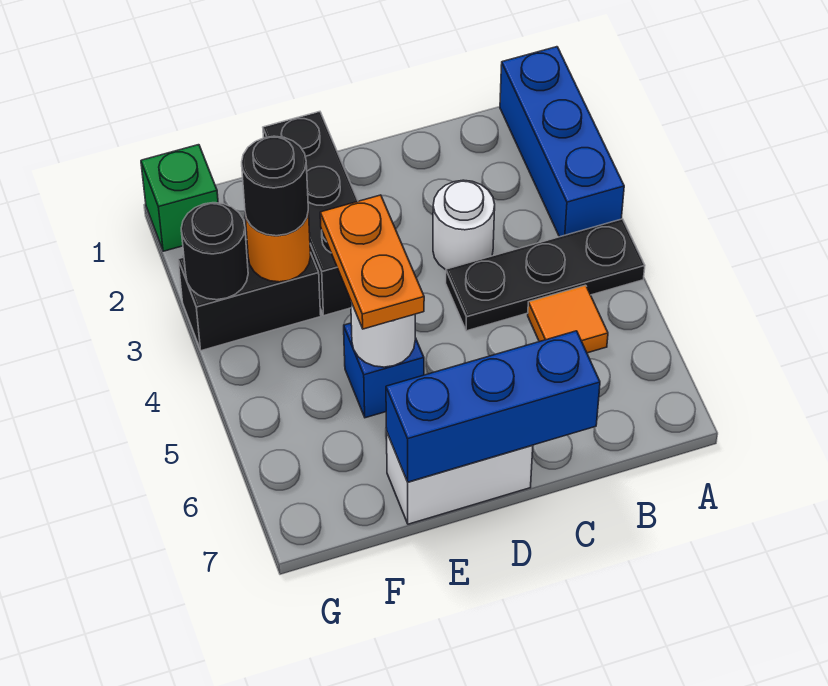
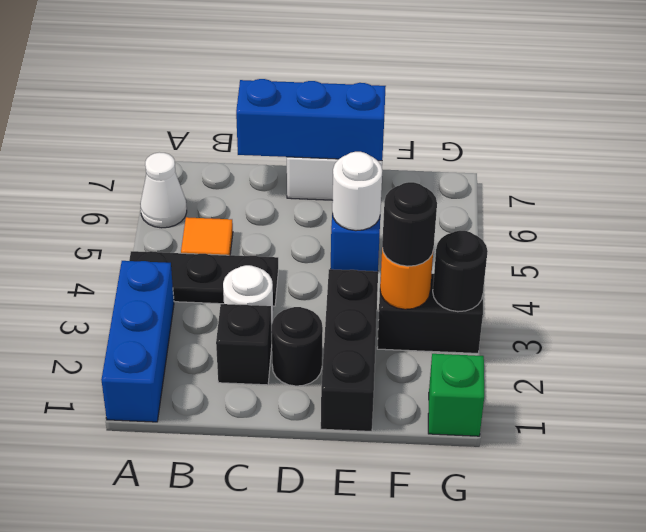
none -> white 1x1 cone [140,152,187,228]
none -> black 1x1 brick [216,304,272,385]
none -> black 1x1 round brick [272,307,323,386]
orange 1x2 plate [320,195,424,329] -> none

